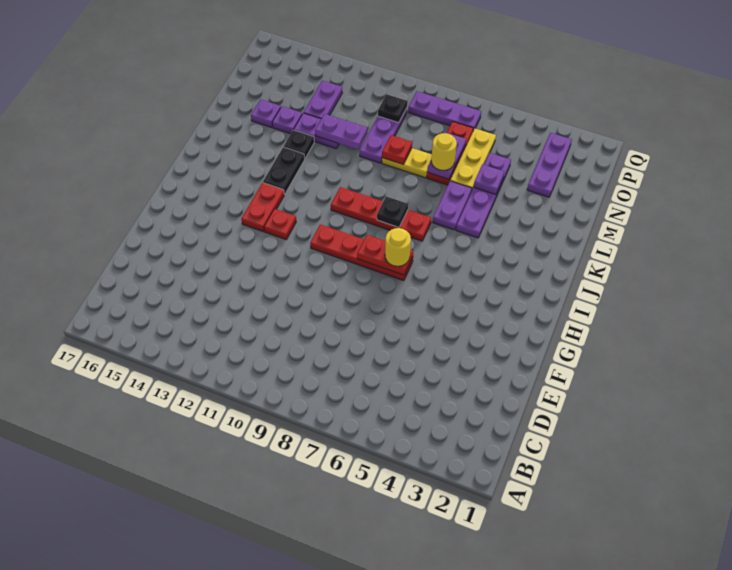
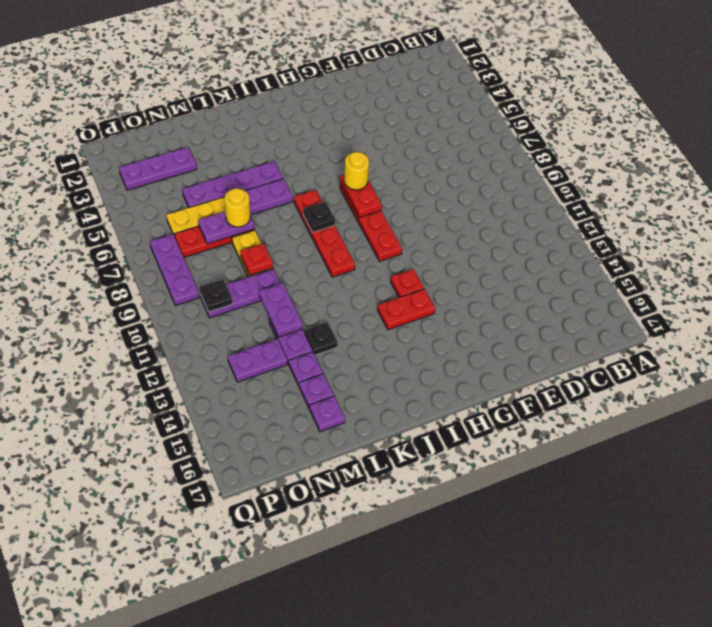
black 1x2 plate [263,147,305,194] -> none
purple 1x1 plate [474,164,504,195] -> purple 1x1 plate moved to [310,396,345,432]

